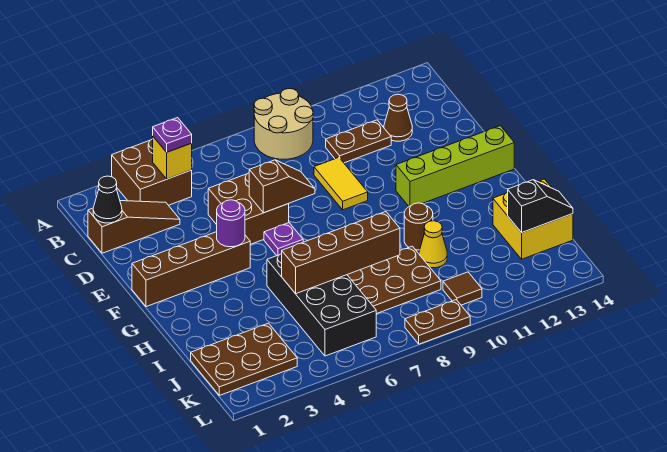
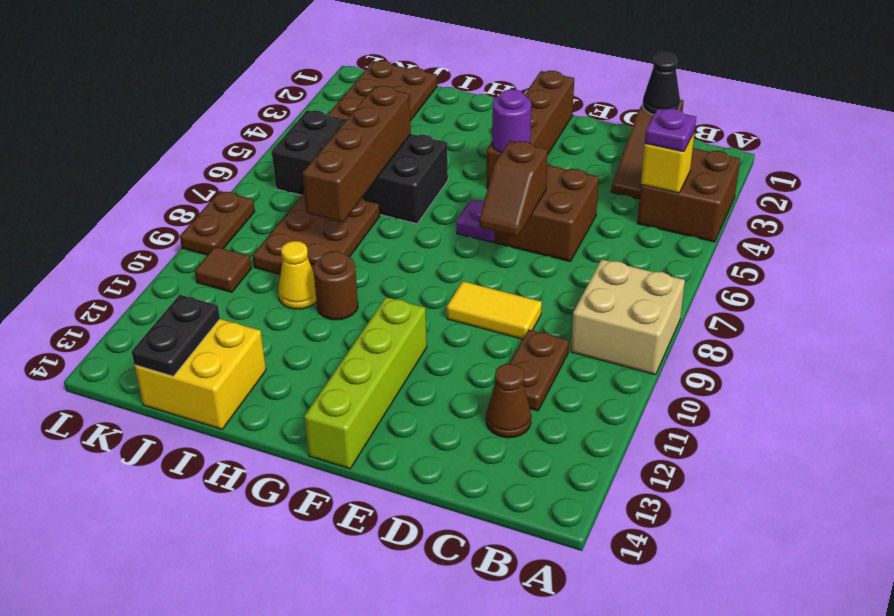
tan 2x2 round brick [254,88,313,159] -> tan 2x2 brick [571,259,685,375]
black 1x2 slope [508,180,573,233] -> black 1x2 plate [131,295,220,376]

